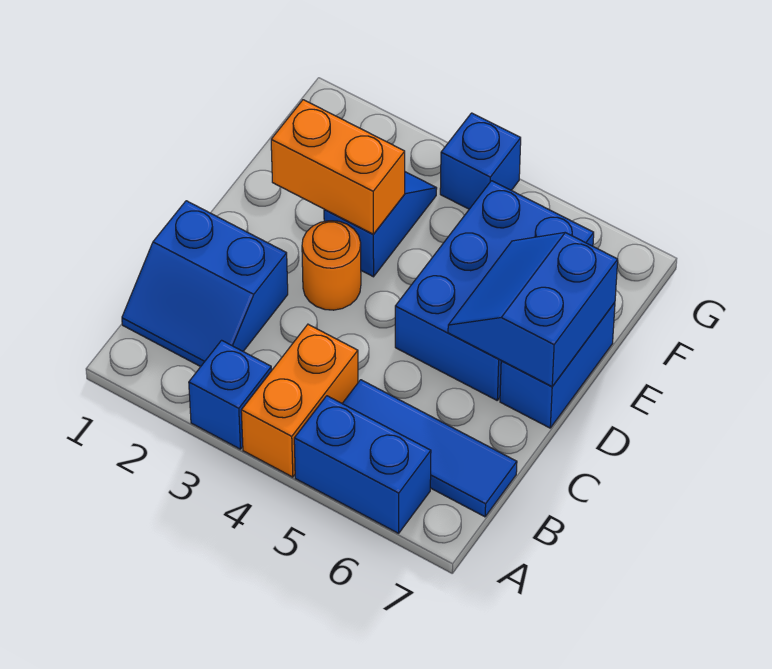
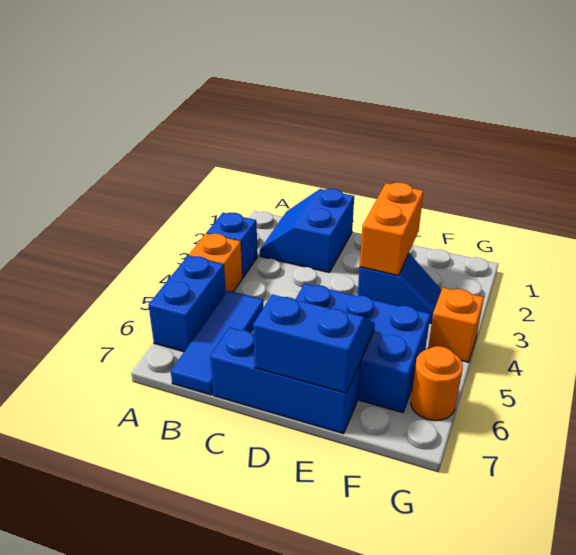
orange 1x2 brick [241,324,358,477] -> orange 1x1 brick [189,233,242,292]
orange 1x1 round brick [302,221,361,310] -> orange 1x1 round brick moved to [410,346,463,421]
blue 1x2 brick [500,303,615,428] -> blue 1x3 brick [210,327,360,434]
blue 1x1 brick [440,113,521,209] -> orange 1x1 brick [428,288,484,362]

